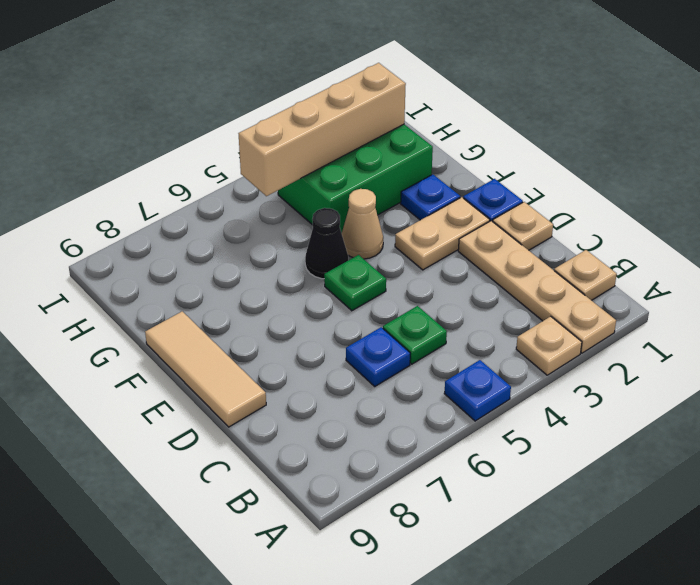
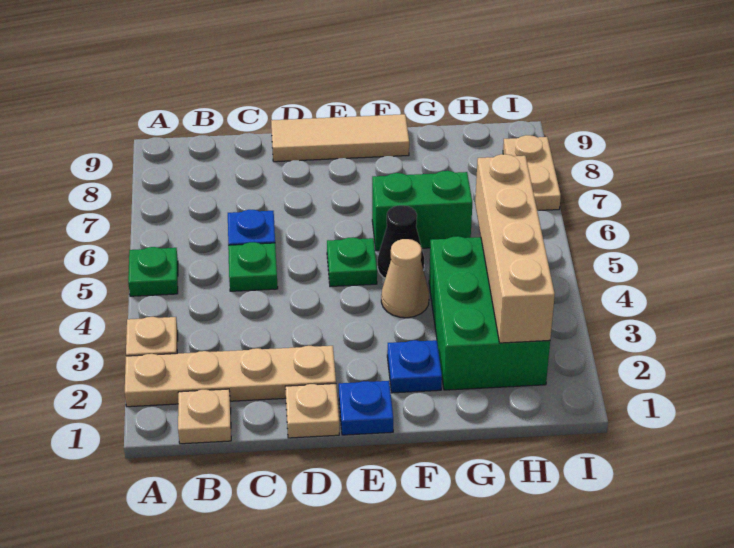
blue 1x1 plate [444,360,511,421] -> green 1x1 plate [128,247,178,296]
tan 1x2 plate [395,197,490,270] -> tan 1x2 plate moved to [503,135,561,211]
none -> green 1x2 brick [372,171,472,251]

